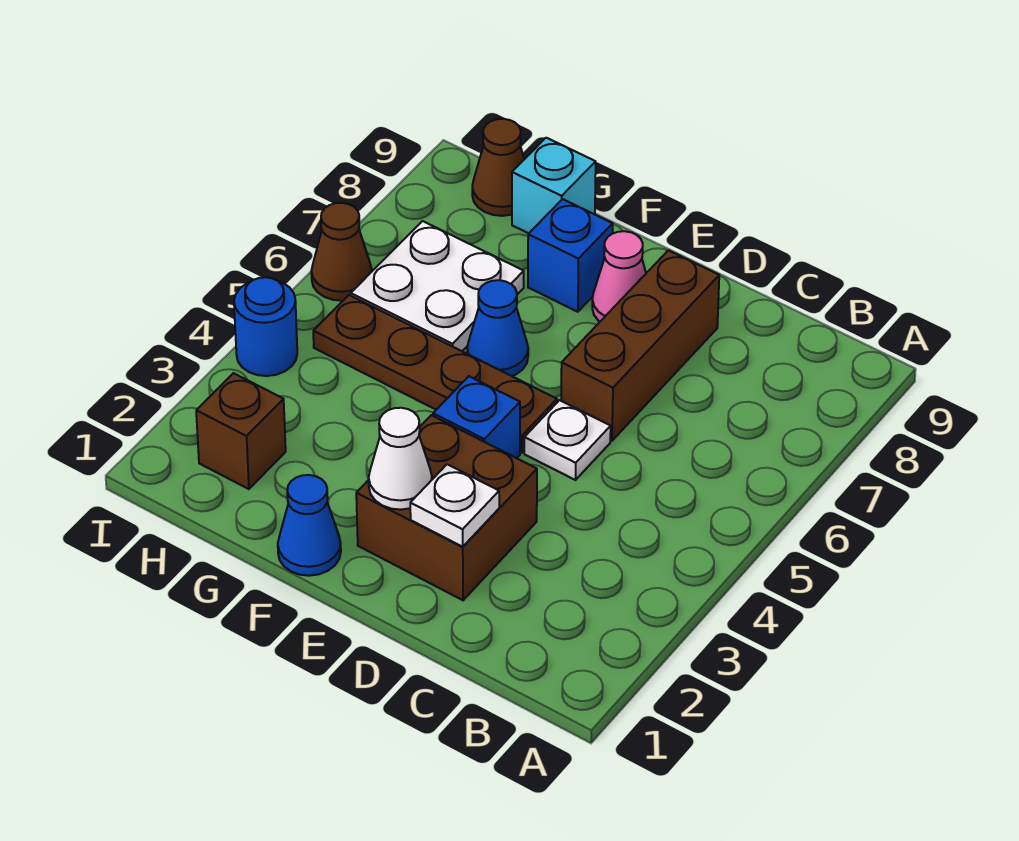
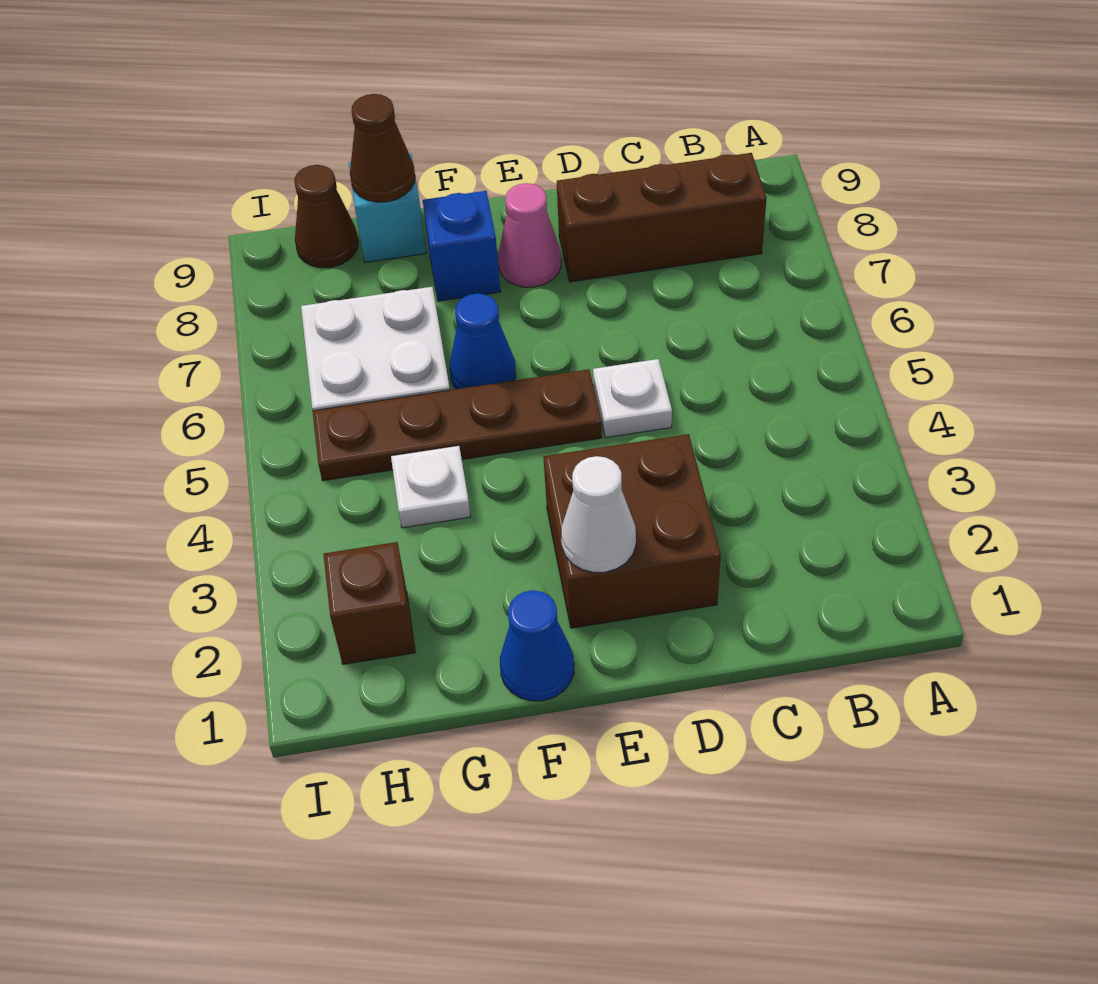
white 1x1 plate [410,464,499,547] -> white 1x1 plate moved to [391,446,471,528]
brown 1x3 brick [561,250,719,441] -> brown 1x3 brick turned to [557,153,766,282]
blue 1x1 brick [433,376,520,458] -> none
blue 1x1 round brick [234,277,297,376] -> none
brown 1x1 cone [311,203,372,301] -> brown 1x1 cone moved to [350,94,415,202]

